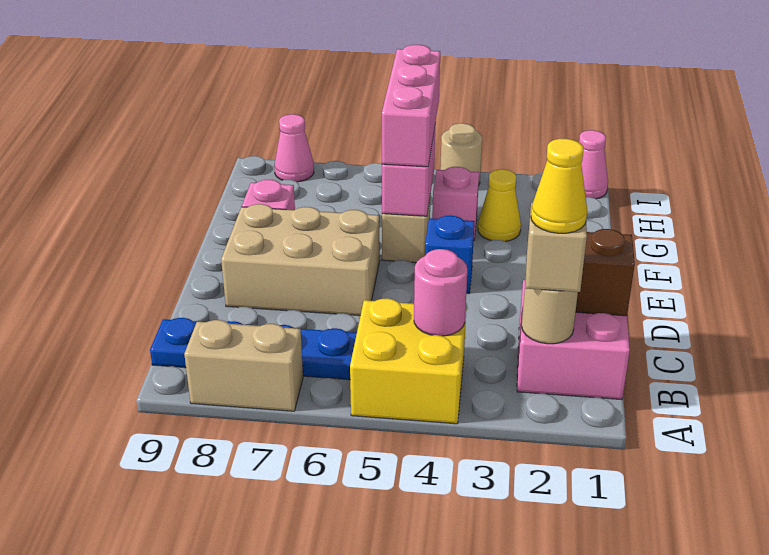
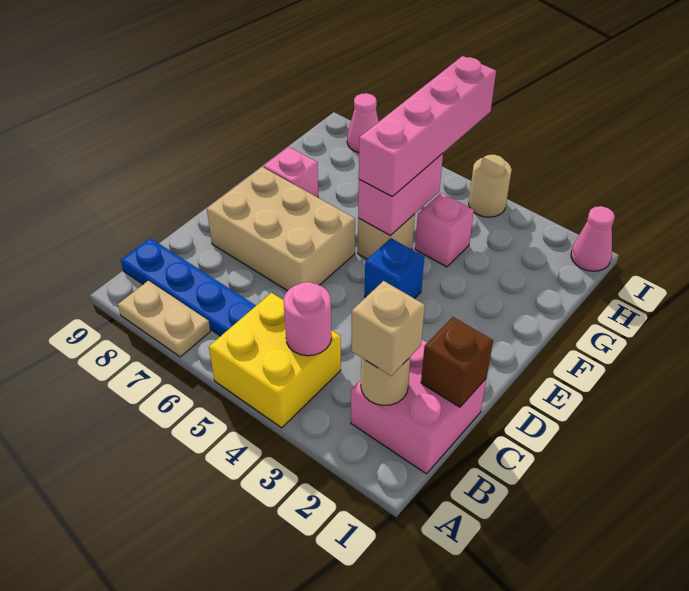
tan 1x2 brick [184,320,303,411] -> tan 1x2 plate [118,281,210,357]
yellow 1x1 cone [531,139,587,233] -> none
pink 1x3 brick [382,45,440,167] -> pink 1x4 brick [359,56,496,197]
yellow 1x1 cone [478,169,521,241] -> none

